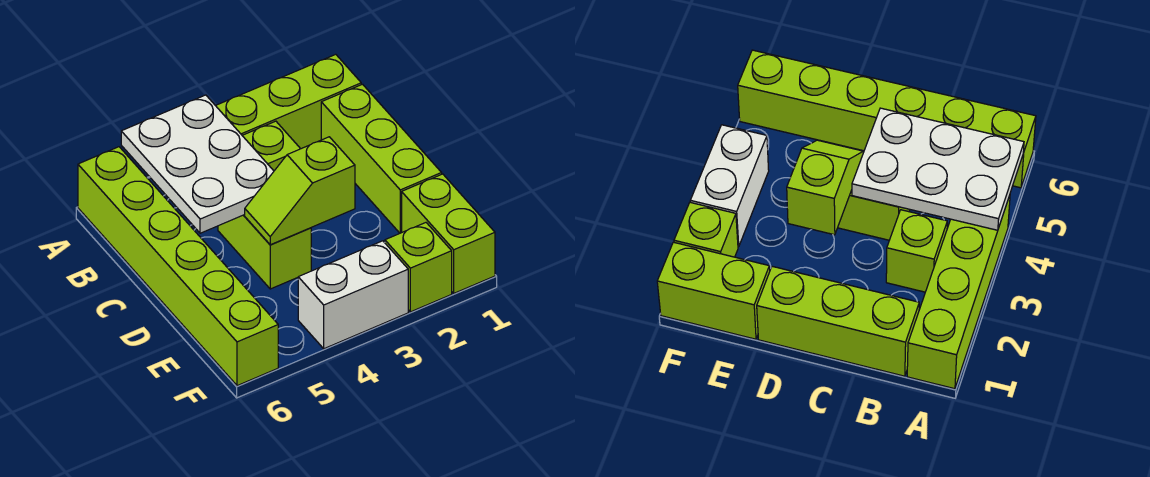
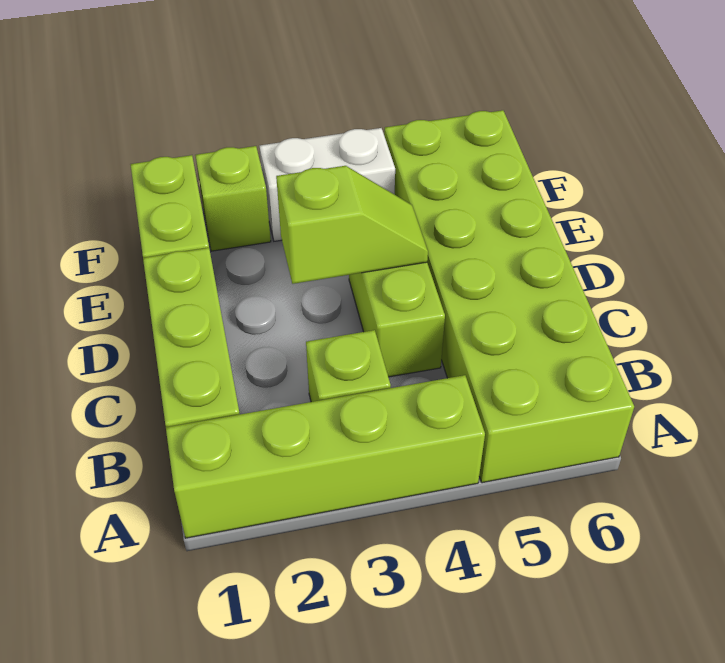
white 2x3 plate [121,95,274,233] -> none
lime 1x6 brick [78,147,278,386] -> lime 2x6 brick [384,110,634,483]

